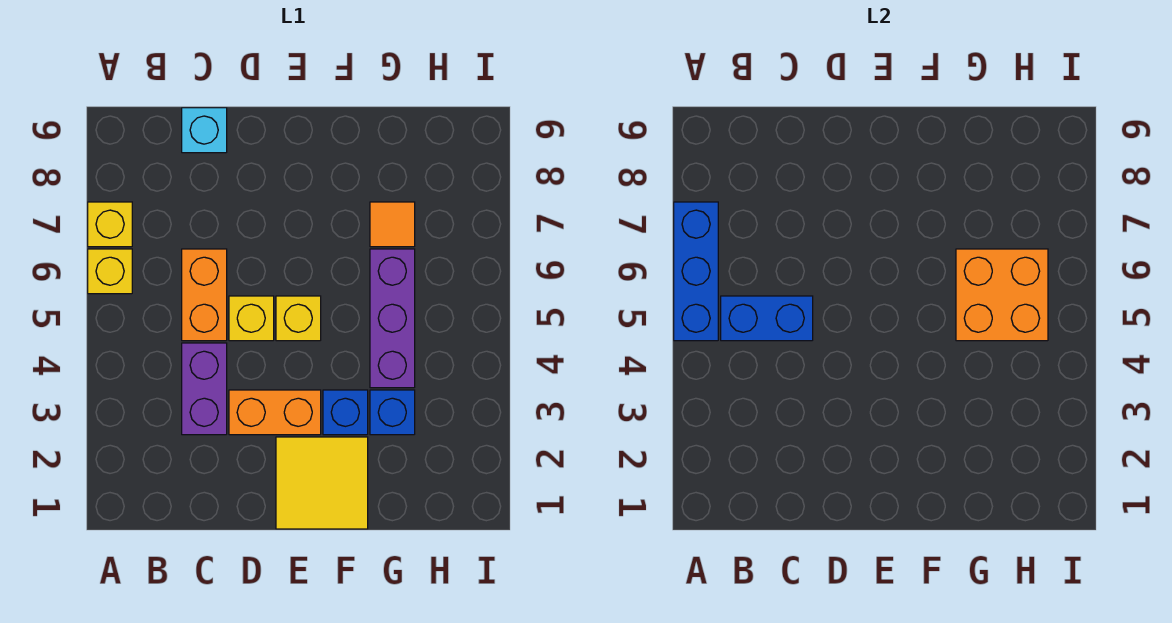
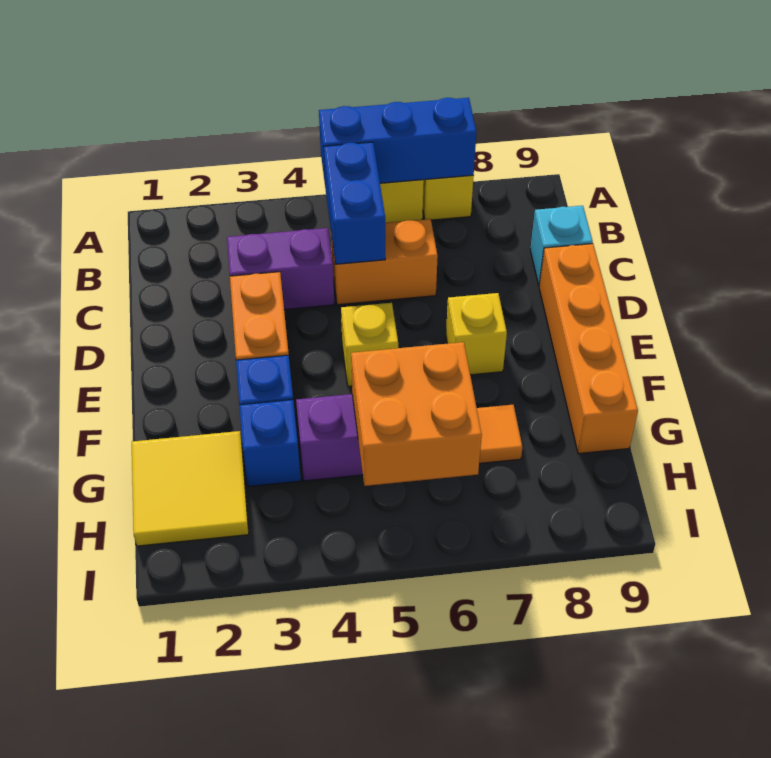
yellow 1x1 brick [229,296,274,341] -> yellow 1x1 brick moved to [446,293,507,375]
none -> orange 1x4 brick [539,244,638,454]
yellow 2x2 tile [276,437,368,529] -> yellow 2x2 tile moved to [132,431,249,546]

